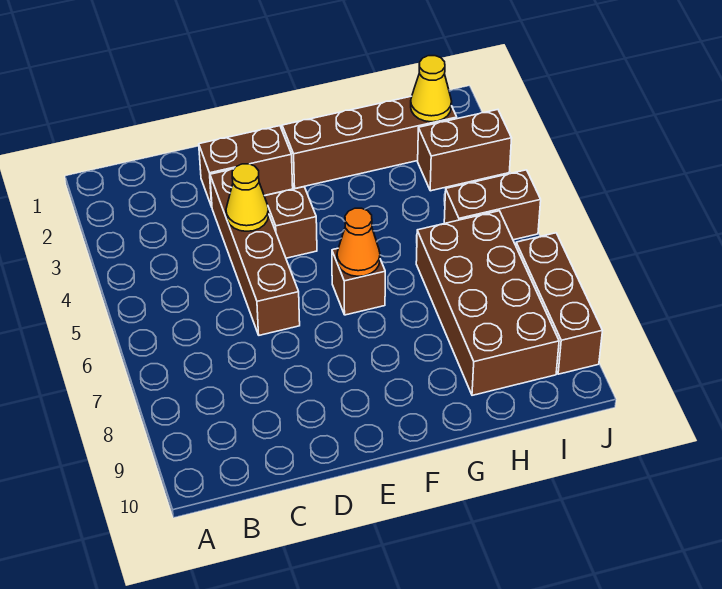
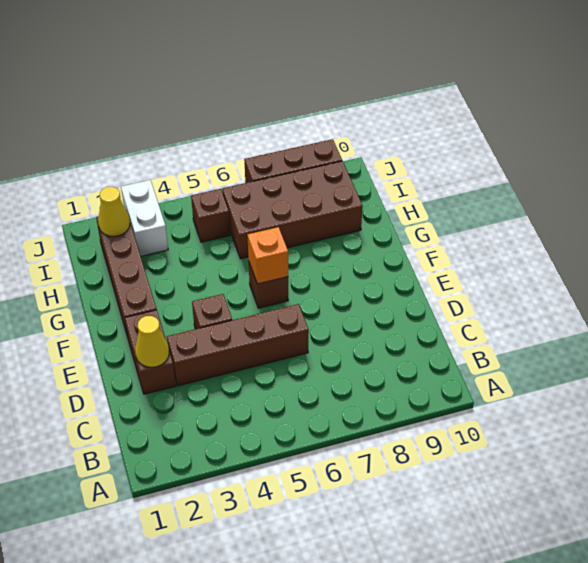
yellow 1x1 cone [226,164,269,231] -> yellow 1x1 cone moved to [135,316,169,367]
orange 1x1 cone [337,208,380,276] -> orange 1x1 brick [247,227,288,284]
brown 1x2 brick [418,110,512,191] -> white 1x2 brick [121,180,168,256]
brown 1x2 brick [444,170,541,240] -> brown 1x1 brick [191,189,230,242]

